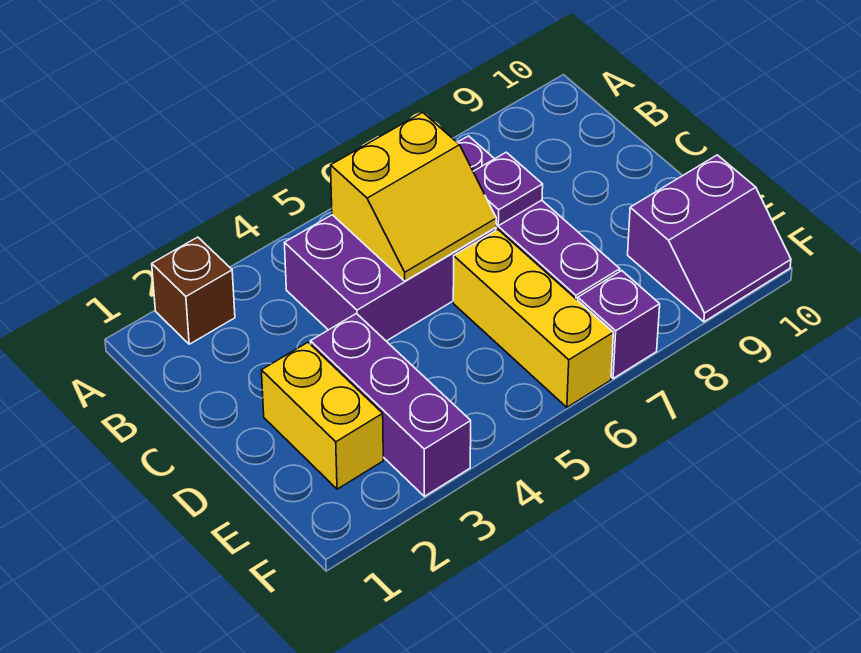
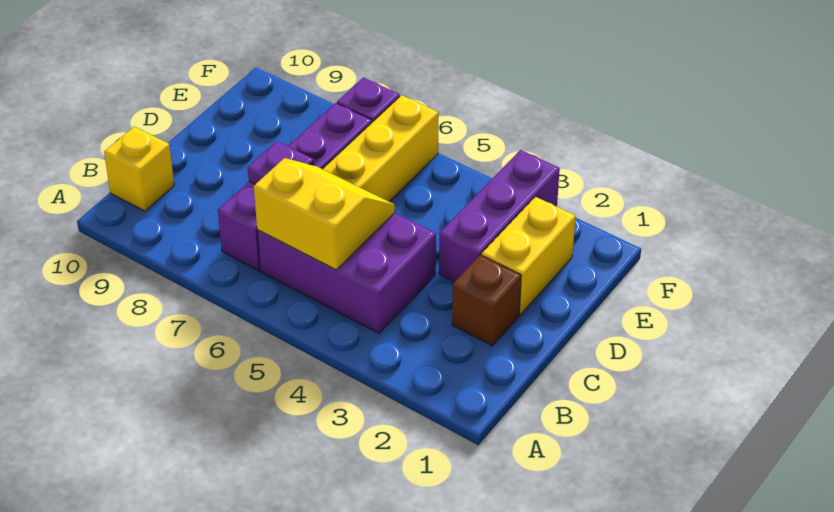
brown 1x1 brick [152,237,235,344] -> brown 1x1 brick moved to [452,255,521,346]
none -> yellow 1x1 brick [104,126,174,211]
purple 2x2 slope [628,155,791,322] -> none

